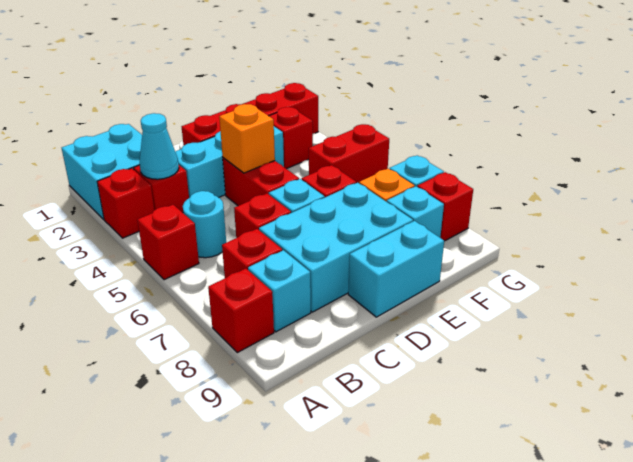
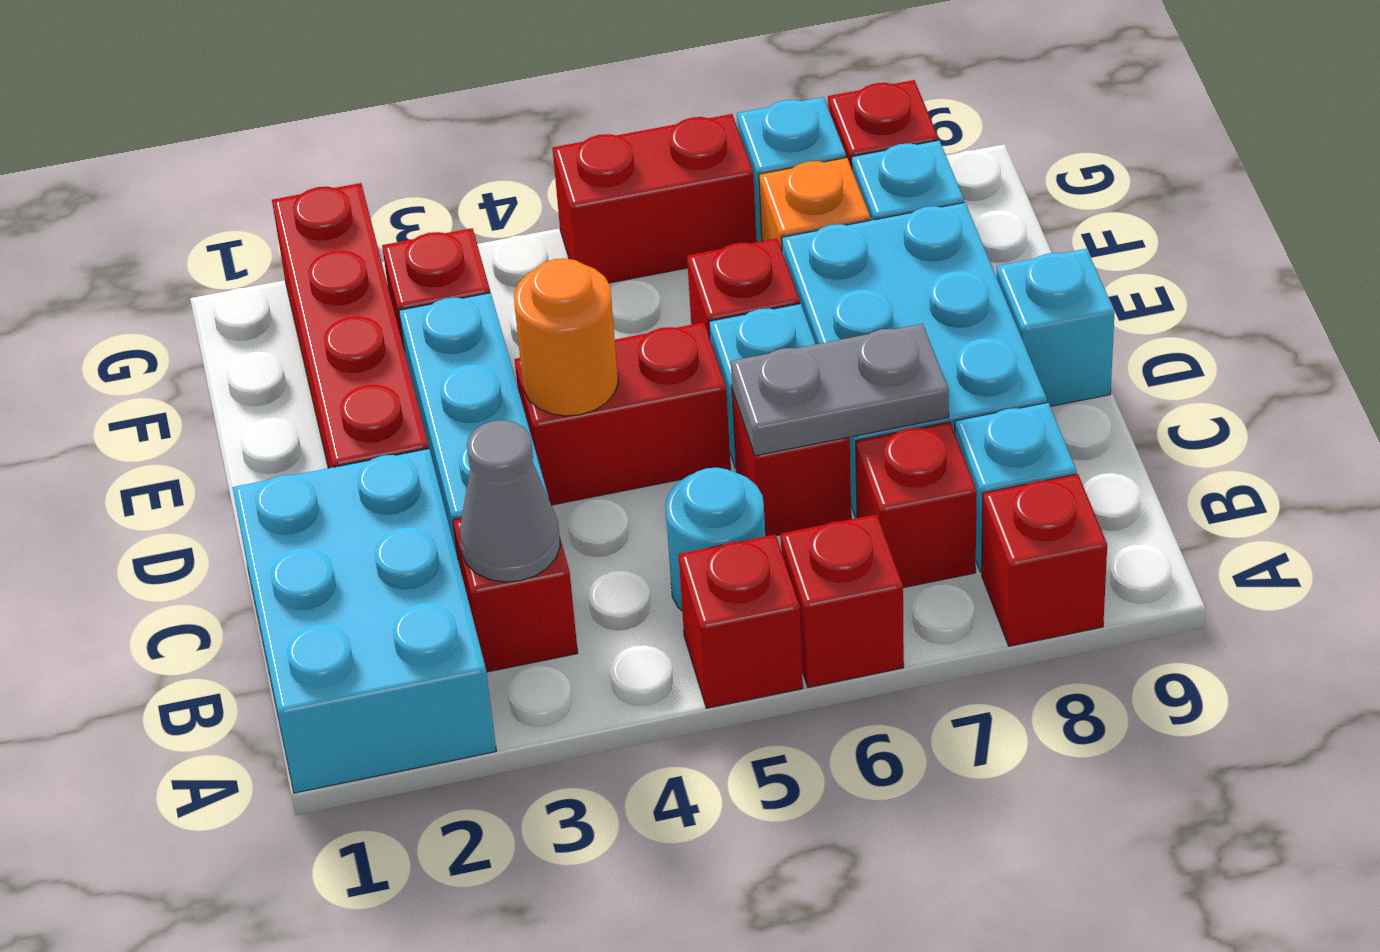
cyan 2x2 brick [62,124,142,219] -> cyan 2x3 brick [233,449,496,793]
red 1x1 brick [97,168,154,238] -> red 1x1 brick moved to [781,514,904,688]
cyan 1x1 cone [140,113,179,179] -> grey 1x1 cone [460,420,560,582]
none -> grey 1x2 plate [731,324,949,456]
orange 1x1 brick [219,104,275,173] -> orange 1x1 round brick [514,258,618,416]
cyan 1x2 brick [348,221,444,317] -> cyan 1x1 brick [996,249,1115,407]
red 1x2 brick [308,124,389,183] -> red 1x2 brick turned to [553,114,756,283]

